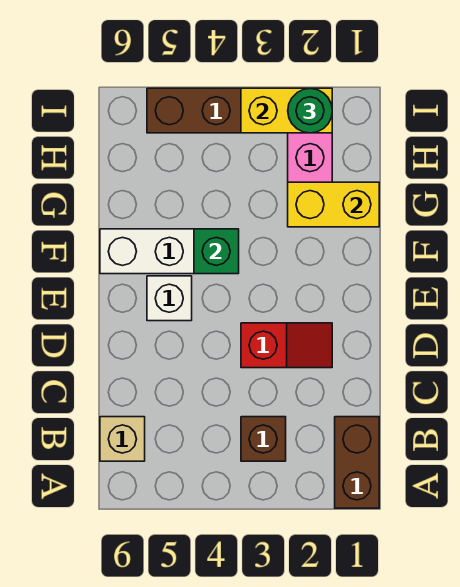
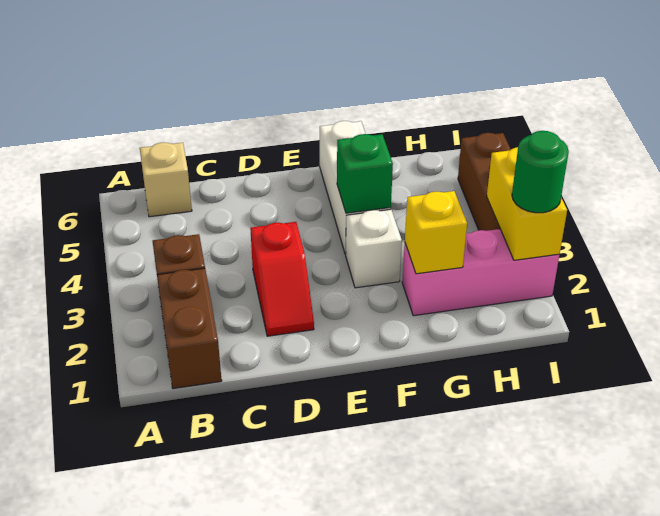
brown 1x2 brick [335,417,379,508] -> brown 1x2 brick turned to [157,268,222,389]
white 1x1 brick [147,276,192,321] -> white 1x1 brick moved to [346,209,402,288]
yellow 1x2 brick [288,182,379,227] -> yellow 1x1 brick [405,191,467,274]

